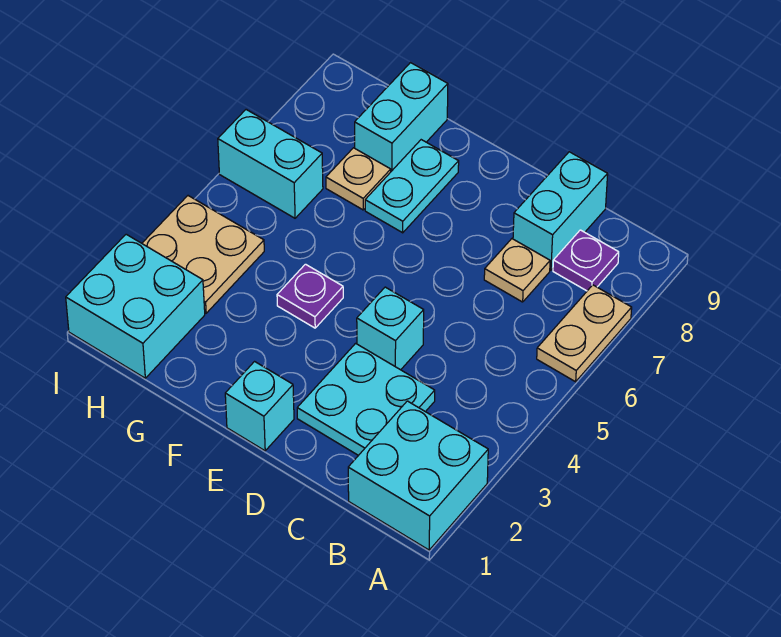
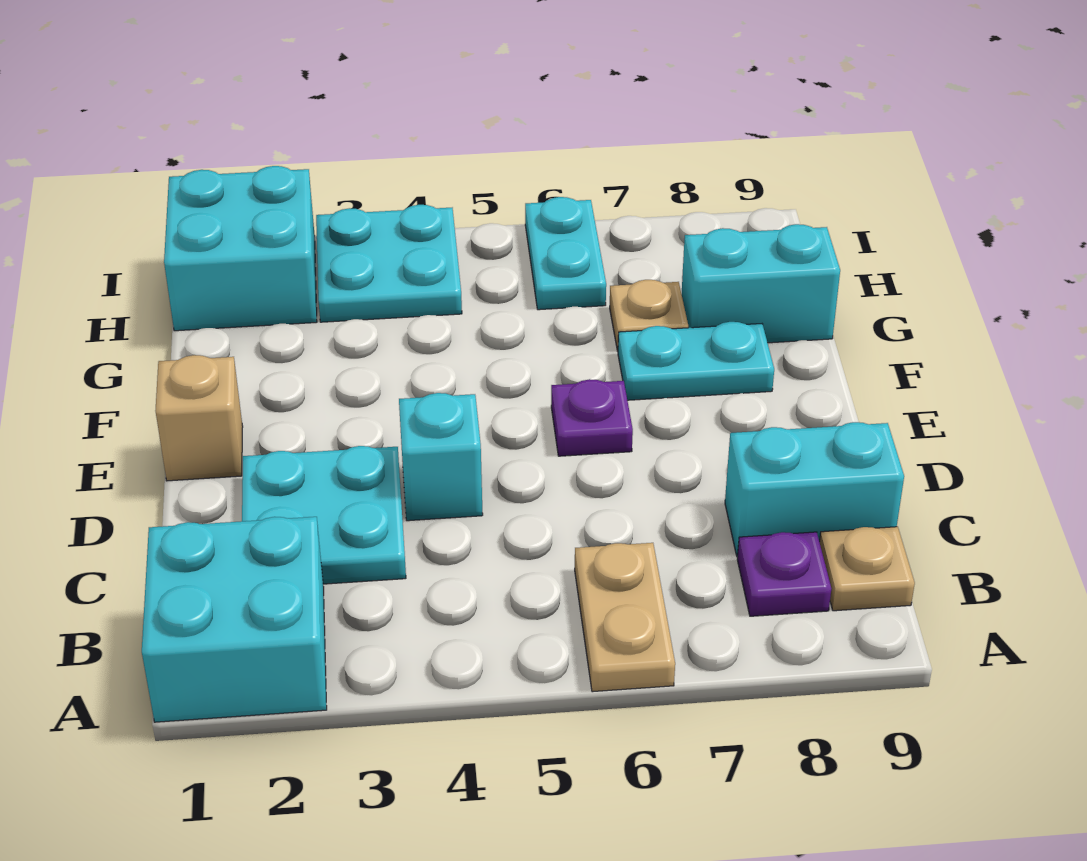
tan 1x2 plate [537,285,632,382] -> tan 1x2 plate turned to [575,543,675,692]
tan 1x1 plate [484,239,550,302] -> tan 1x1 plate moved to [819,527,915,611]
cyan 1x1 brick [225,362,294,451] -> tan 1x1 brick [155,355,243,481]
purple 1x1 plate [277,264,343,328] -> purple 1x1 plate moved to [551,379,633,456]
tan 2x2 plate [142,196,264,313] -> cyan 2x2 plate [316,205,462,322]
cyan 1x2 brick [218,110,323,218] -> cyan 1x2 plate [525,197,606,310]

